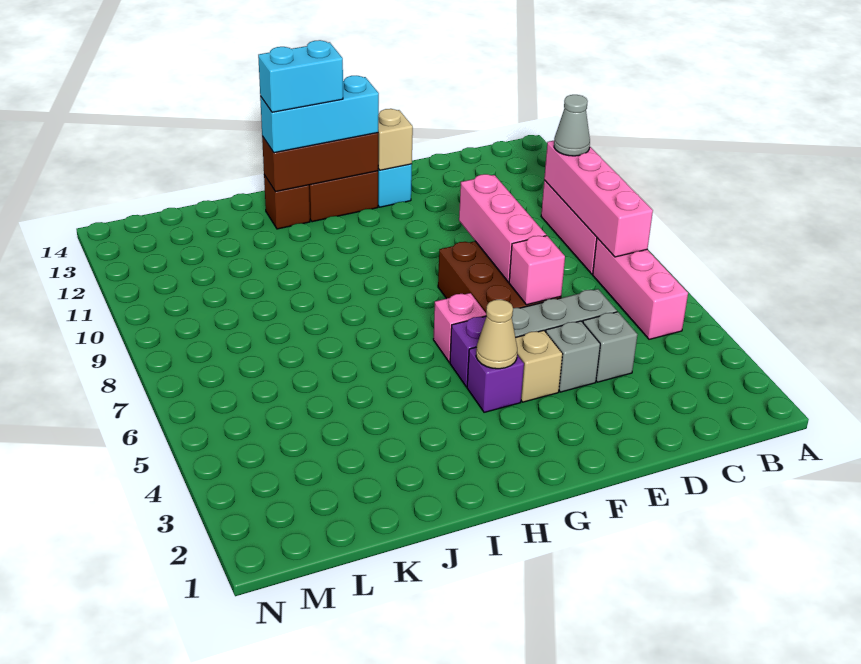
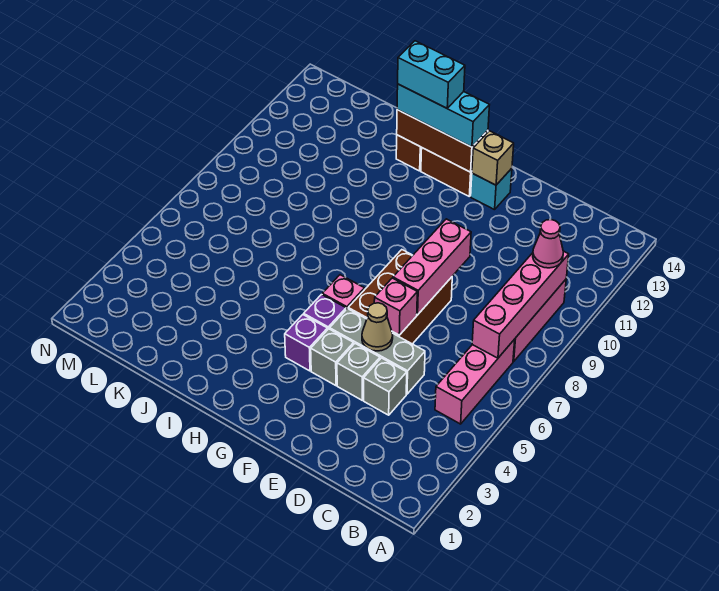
grey 1x1 cone [554,95,590,156] -> pink 1x1 cone [533,220,563,268]
tan 1x1 brick [515,330,562,402] -> grey 1x1 brick [311,329,354,386]
tan 1x1 cone [476,300,517,369] -> tan 1x1 cone moved to [362,303,393,351]

